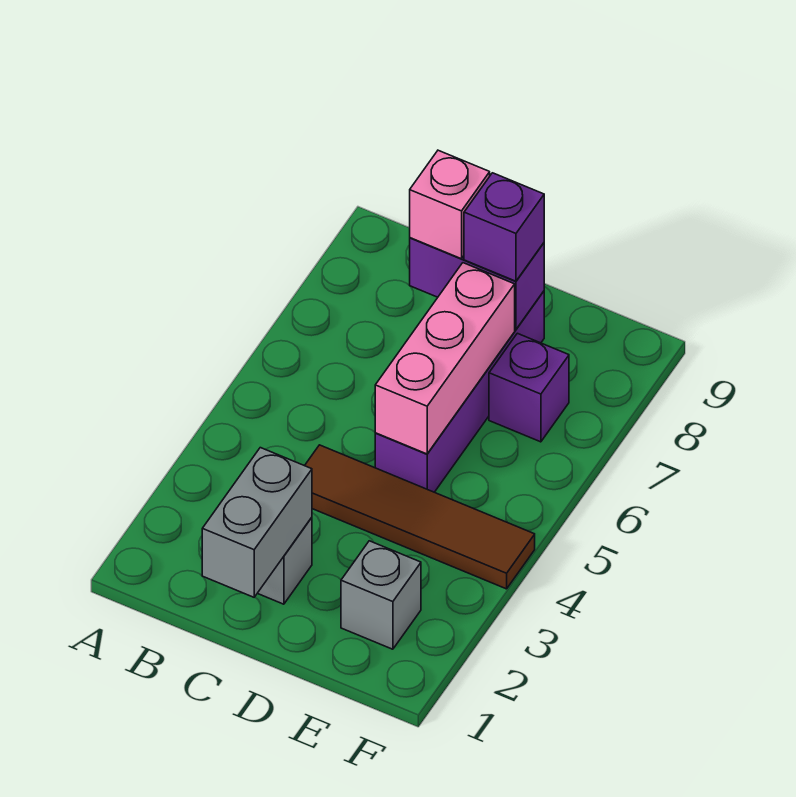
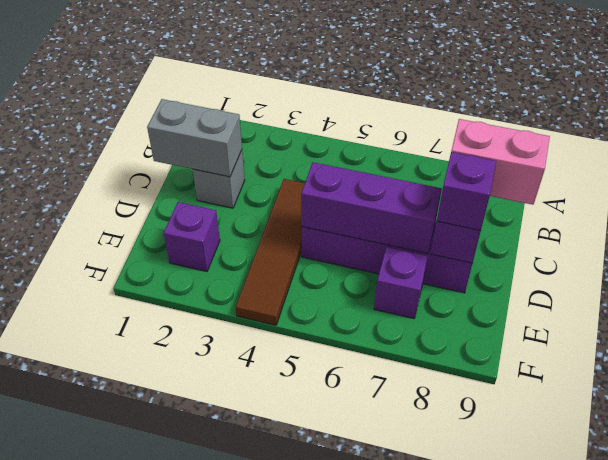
pink 1x1 brick [410,150,490,259] -> pink 1x2 brick [451,119,550,205]
pink 1x3 brick [375,263,515,454] -> purple 1x3 brick [301,162,442,254]
grey 1x1 brick [341,541,421,649] -> purple 1x1 brick [164,202,220,271]

